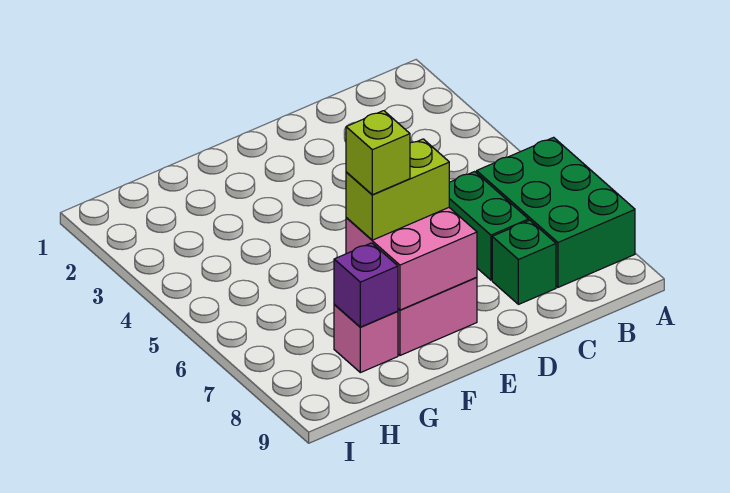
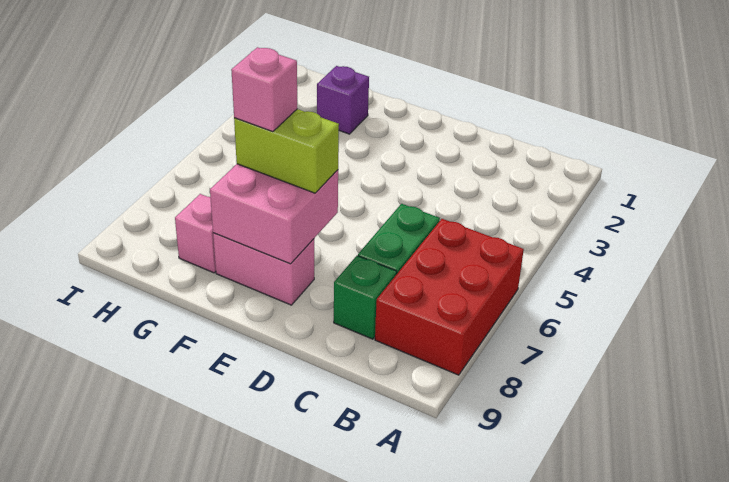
green 2x3 brick [477,137,635,287] -> red 2x3 brick [375,219,524,375]
lime 1x1 brick [346,111,410,195] -> pink 1x1 brick [231,47,298,132]
purple 1x1 brick [334,243,398,327] -> purple 1x1 brick moved to [317,66,369,134]

